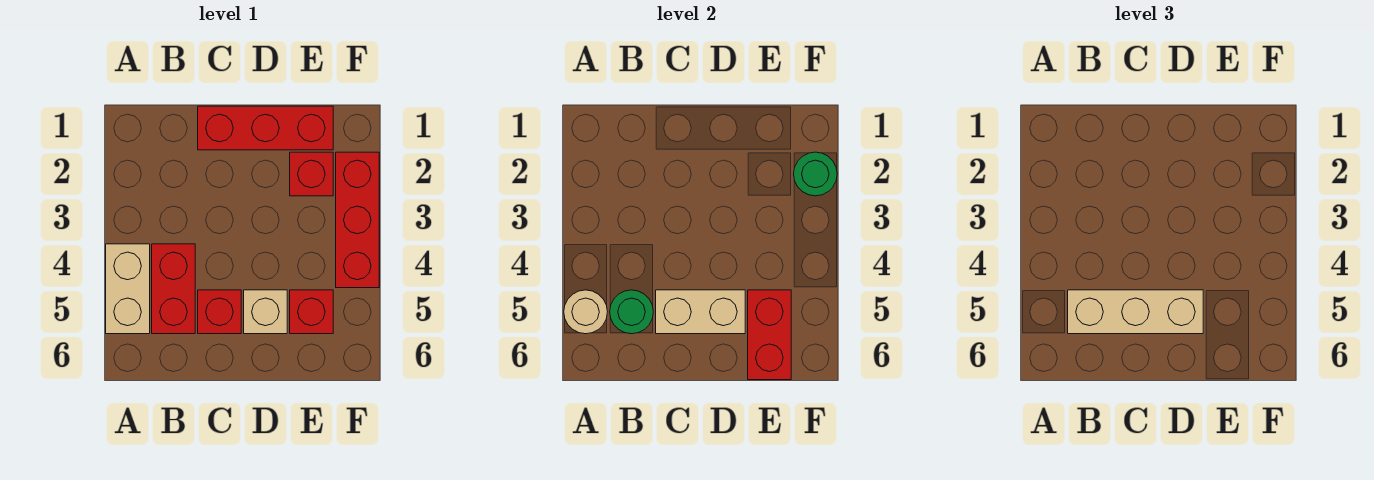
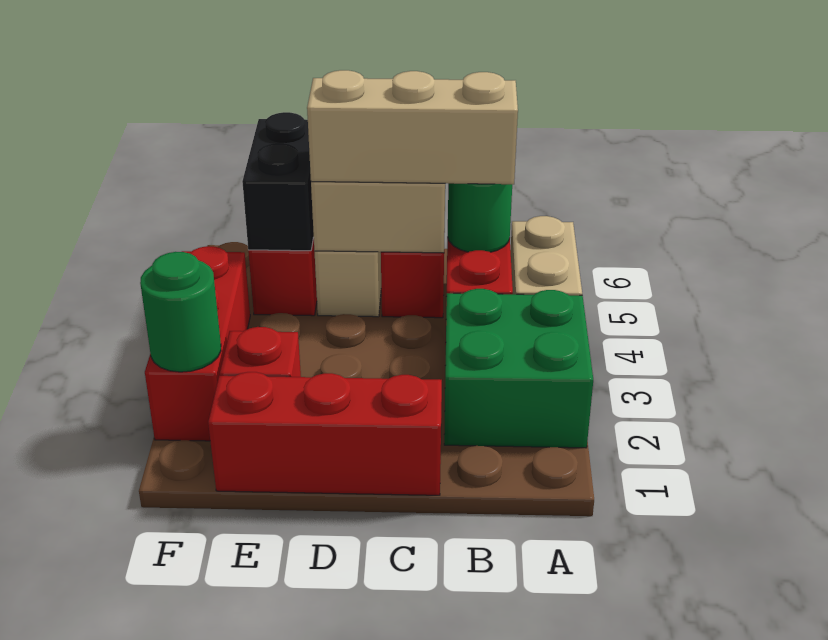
none -> green 2x2 brick [444,289,593,448]
tan 1x1 round brick [564,290,607,334] -> none
red 1x2 brick [748,290,791,380] -> black 1x2 brick [242,112,314,251]

